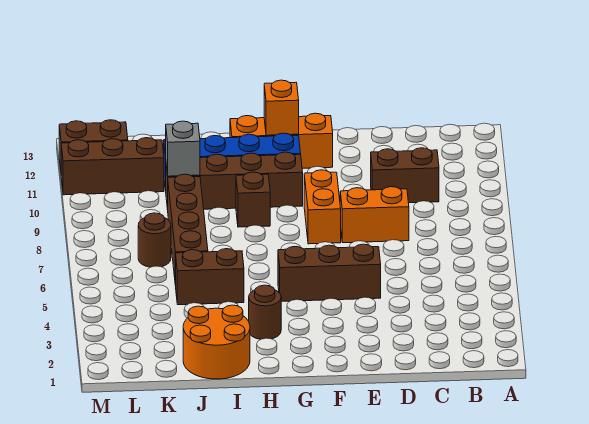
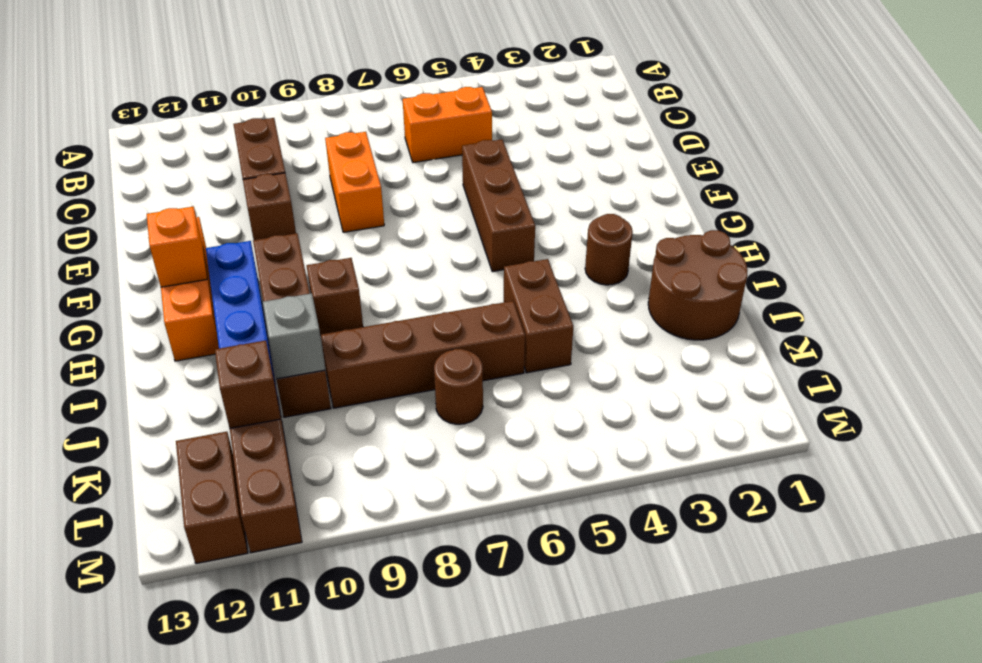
none -> brown 1x1 brick [243,173,296,240]
orange 1x2 brick [304,170,341,244] -> orange 1x2 brick moved to [403,87,492,163]
orange 2x2 round brick [183,305,250,379] -> brown 2x2 round brick [648,230,748,340]
none -> brown 1x1 brick [215,340,280,428]

